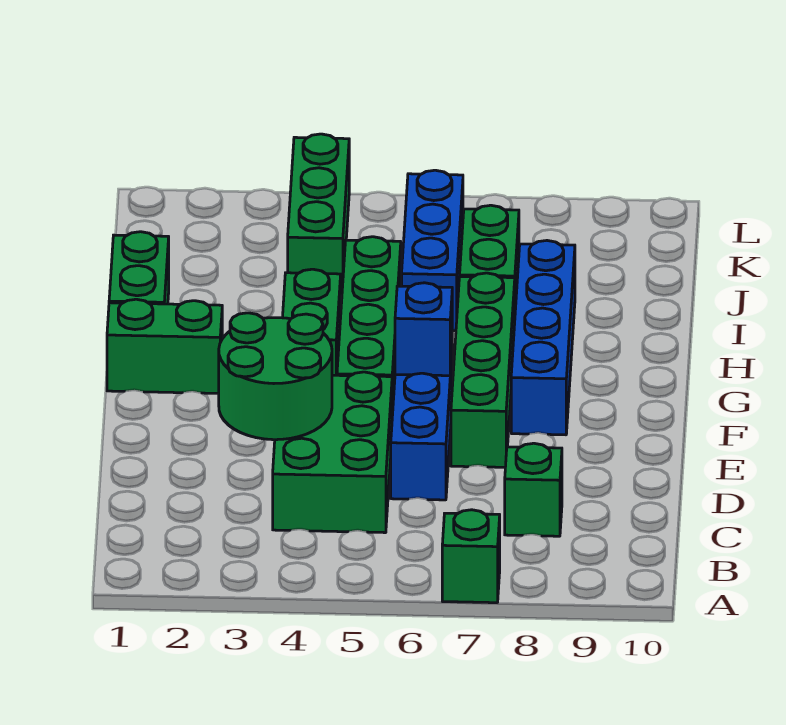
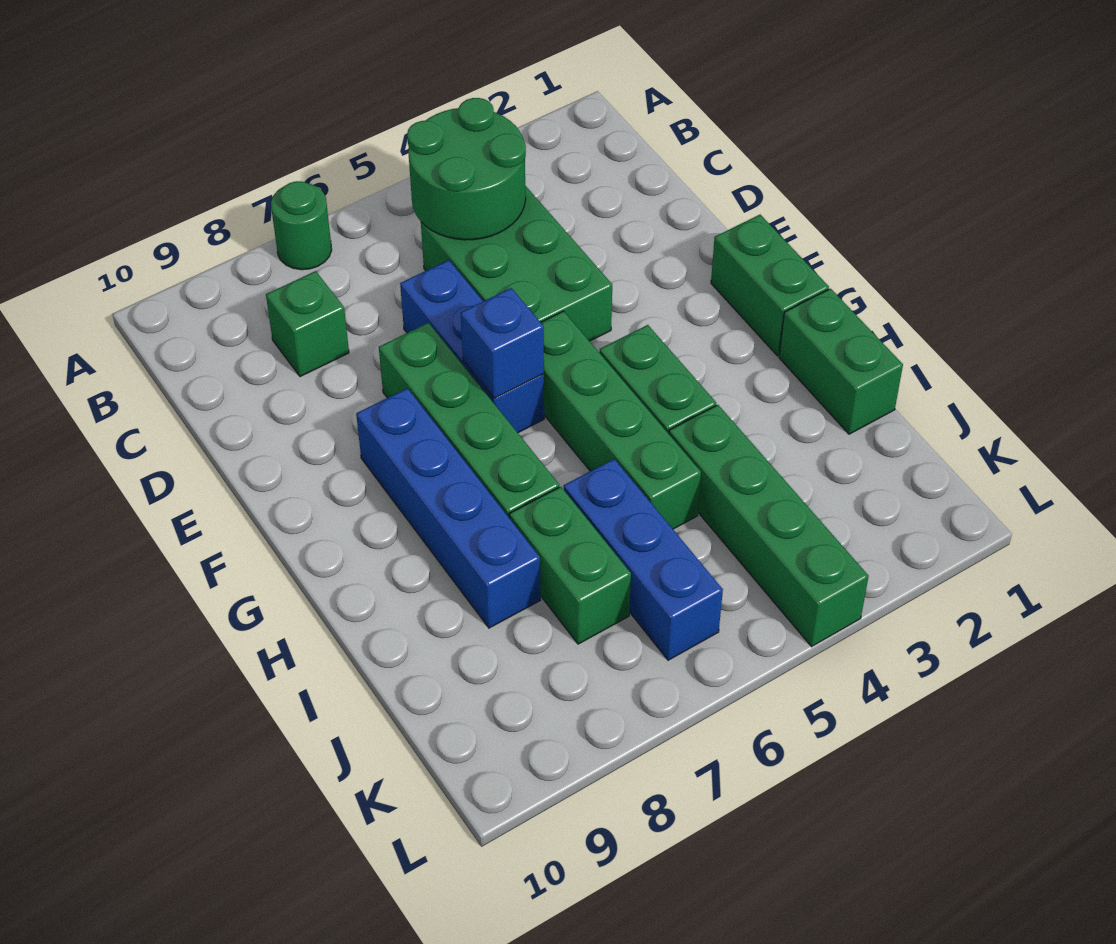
green 1x1 brick [442,510,500,603] -> green 1x1 round brick [271,181,332,270]
green 2x2 round brick [219,313,332,440] -> green 2x2 round brick moved to [407,98,526,240]
green 1x2 brick [107,299,222,393] -> green 1x2 brick turned to [711,215,829,356]
green 1x3 brick [288,134,349,295] -> green 1x4 brick [669,405,869,647]

